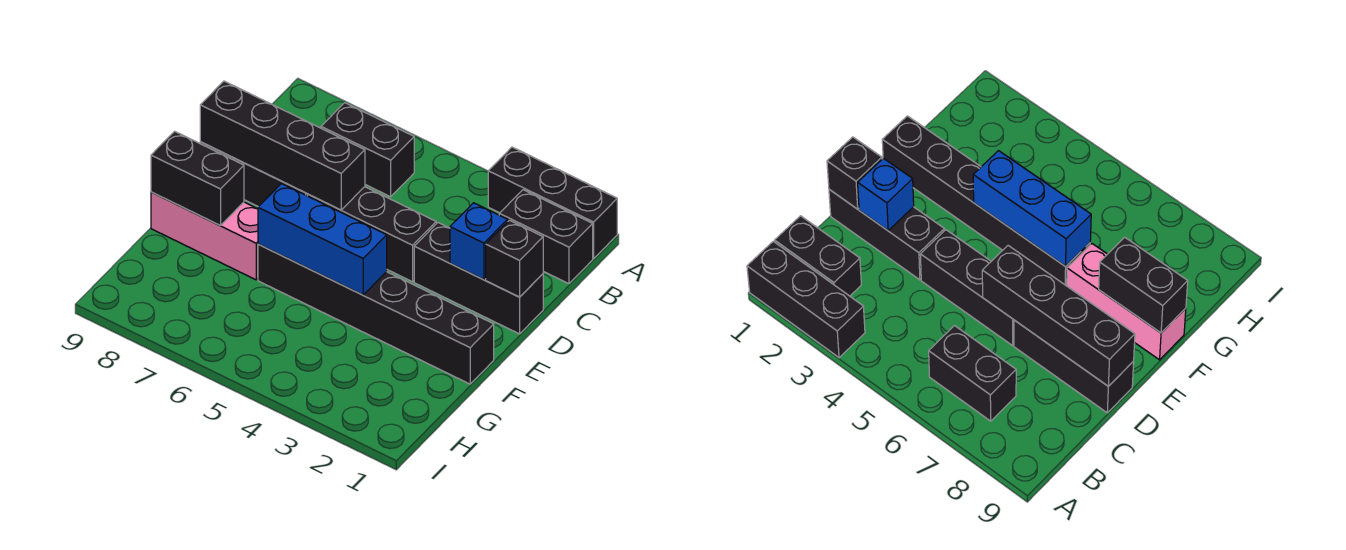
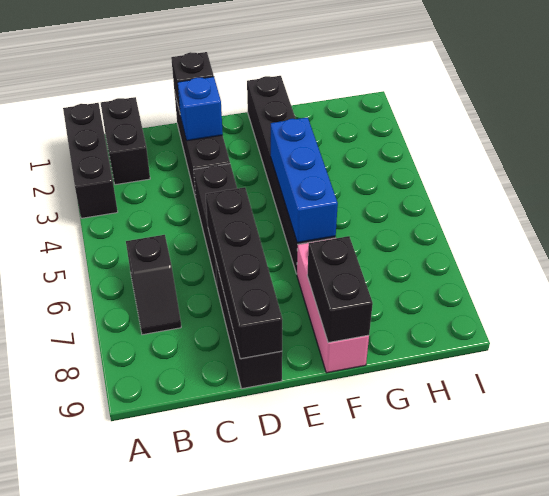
black 1x2 brick [321,103,414,197] -> black 1x2 slope [126,235,181,335]

